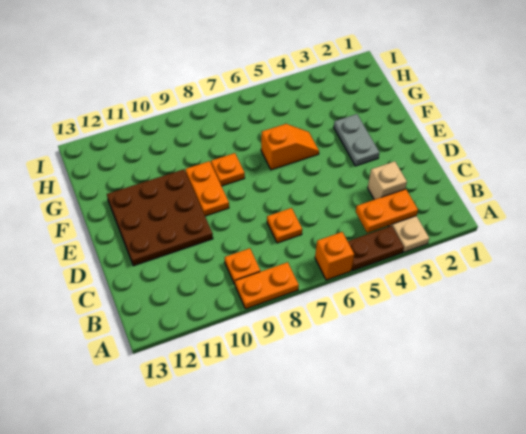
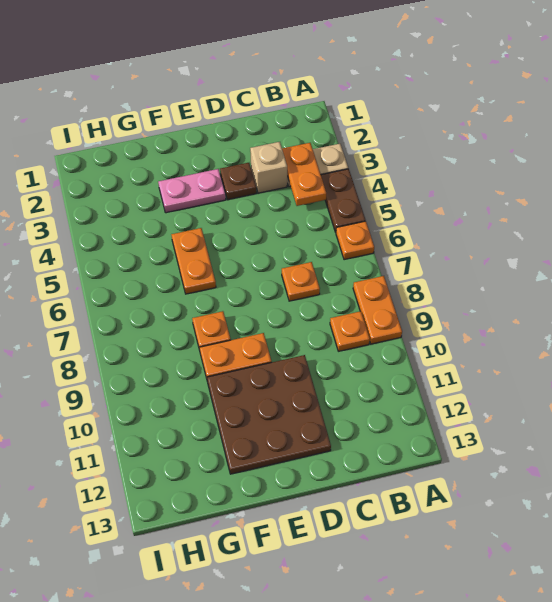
orange 1x1 brick [315,232,354,280] -> orange 1x1 plate [336,221,374,260]
none -> brown 1x1 plate [220,163,257,200]
grey 1x2 plate [334,114,379,166] -> pink 1x2 plate [158,169,226,213]
orange 1x2 slope [261,124,319,170] -> orange 1x2 plate [171,228,216,294]

